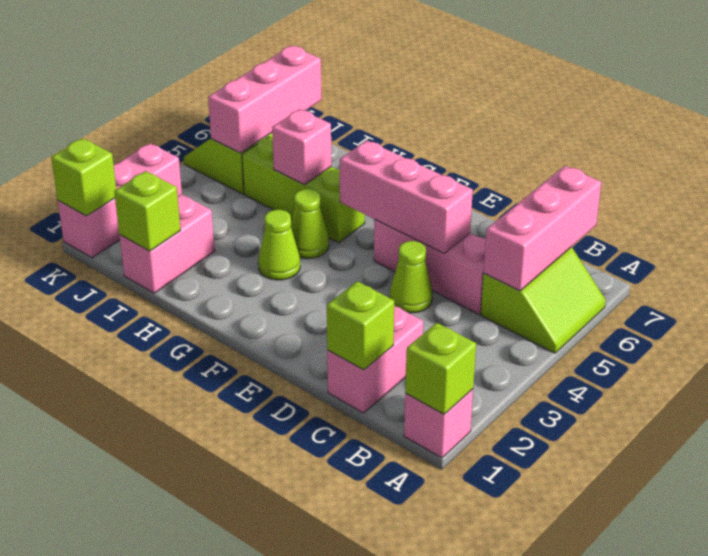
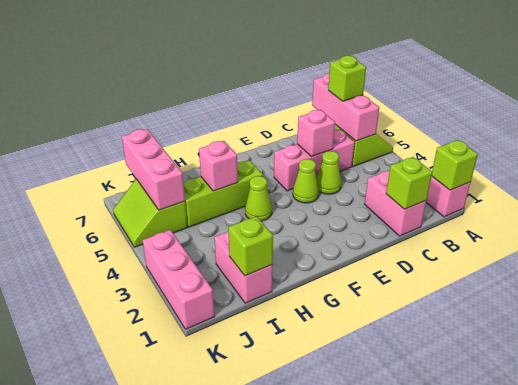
pink 1x3 brick [340,140,473,253] -> pink 1x1 brick [297,110,335,157]
lime 1x1 cone [258,210,300,280] -> lime 1x1 cone moved to [293,159,319,203]
lime 1x1 brick [51,138,116,216] -> lime 1x1 brick moved to [328,56,366,101]

